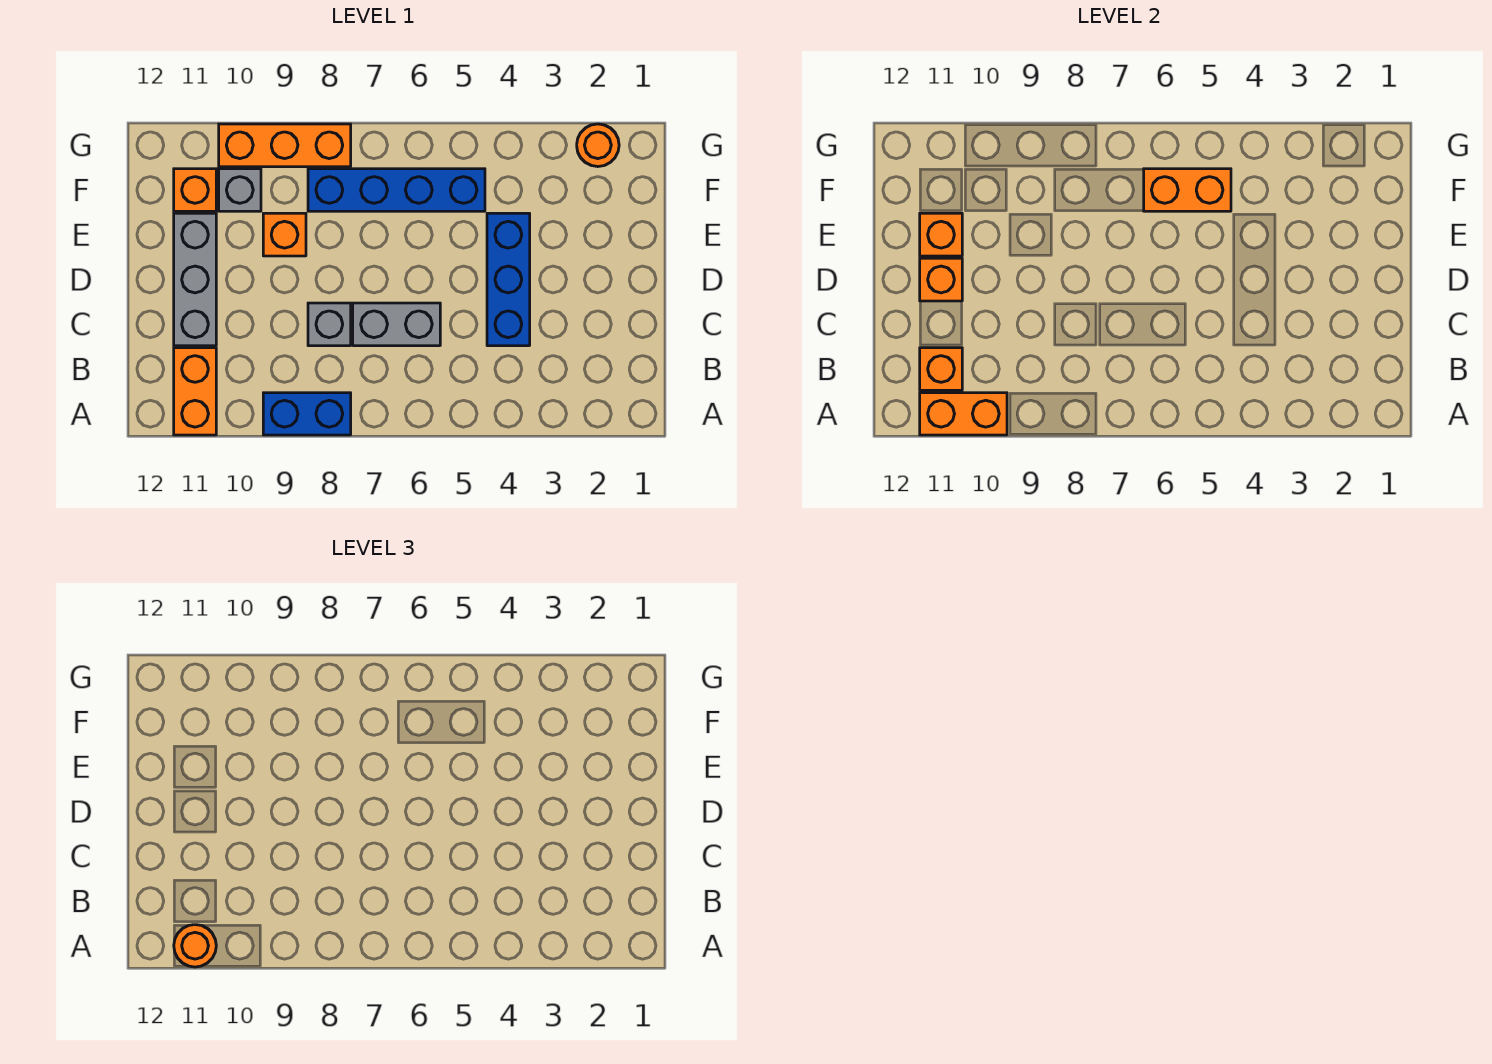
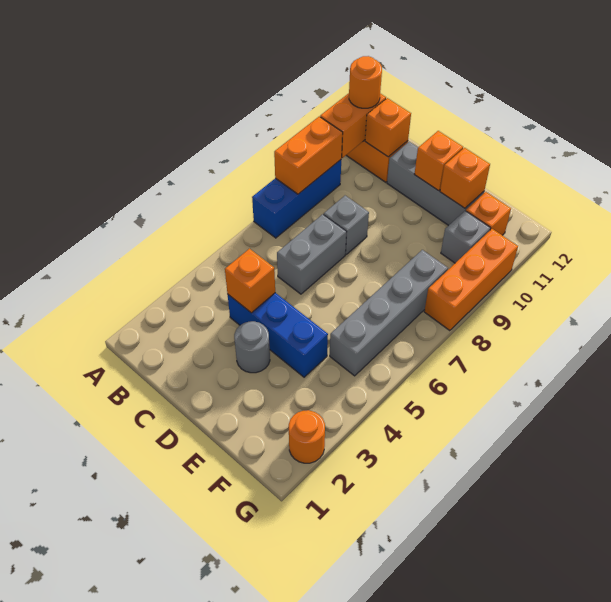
blue 1x2 brick [263,393,351,435] -> blue 1x3 brick [252,160,341,238]
none -> grey 1x1 round brick [234,321,270,373]
orange 1x1 brick [263,213,306,256] -> orange 1x1 brick moved to [225,249,275,313]
blue 1x4 brick [308,169,485,211] -> grey 1x4 brick [330,250,448,376]
orange 1x2 brick [1144,169,1231,211] -> orange 1x2 brick moved to [274,116,343,194]

